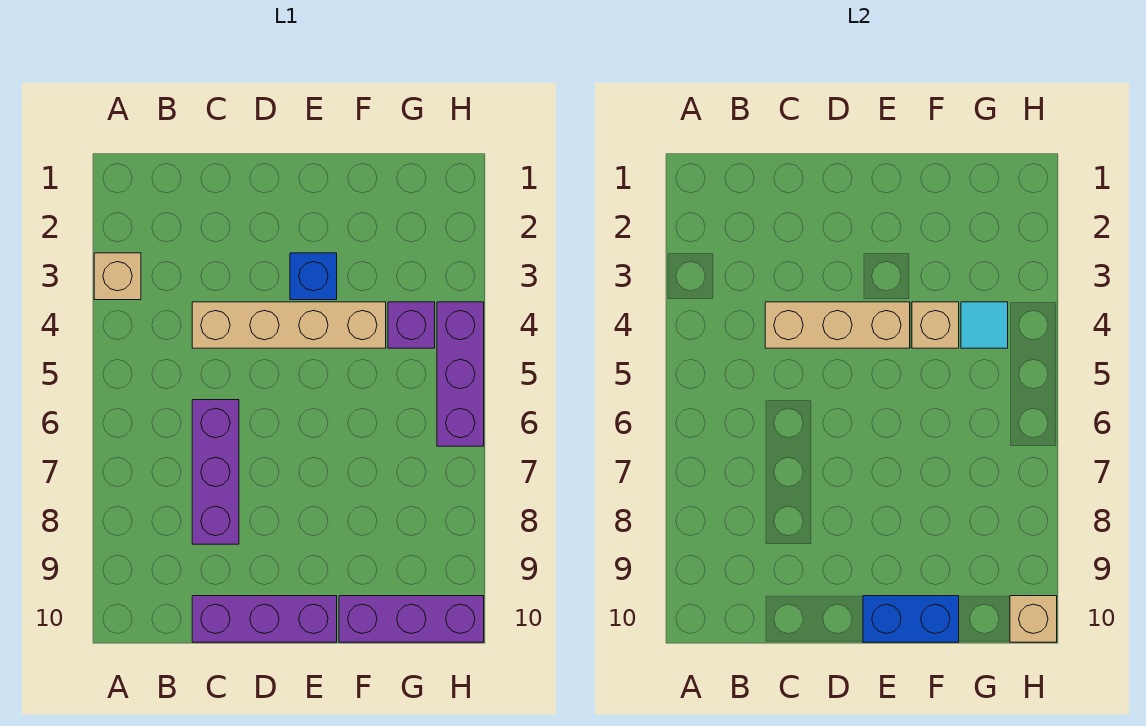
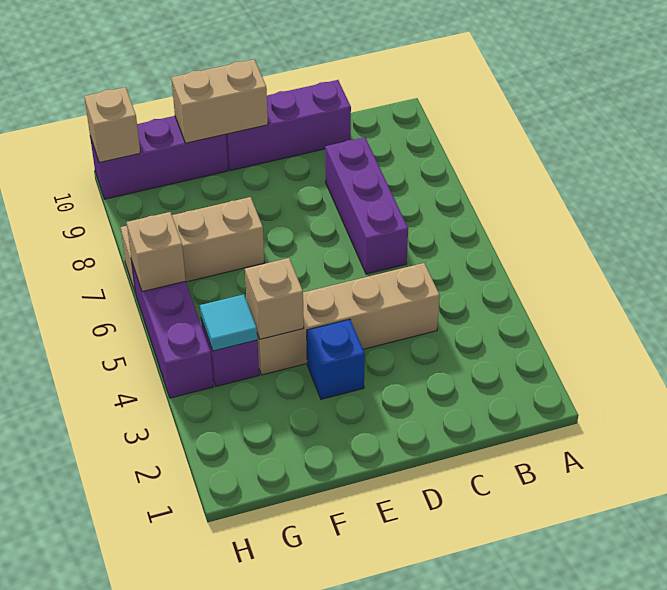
tan 1x1 brick [94,253,141,300] -> tan 1x1 brick moved to [127,212,186,292]
tan 1x3 brick [765,302,910,348] -> tan 1x3 brick moved to [121,197,265,294]
blue 1x2 brick [863,596,959,642] -> tan 1x2 brick [171,60,268,143]

